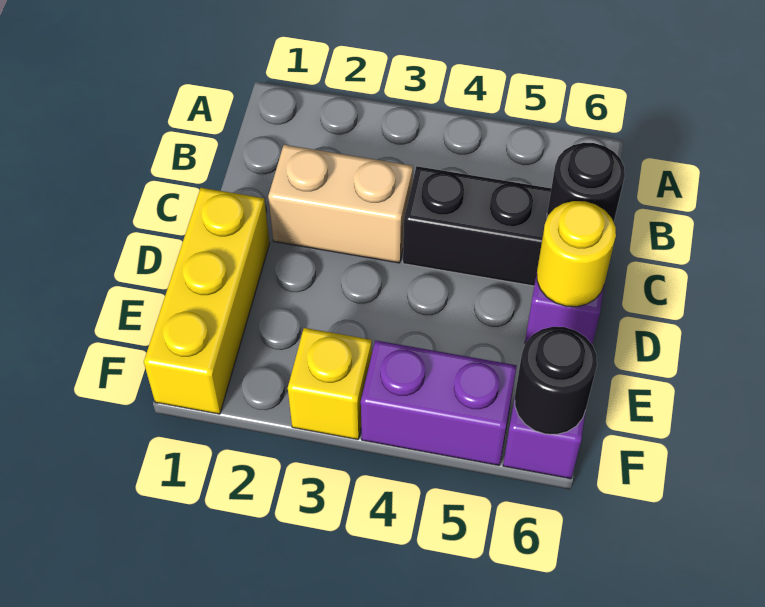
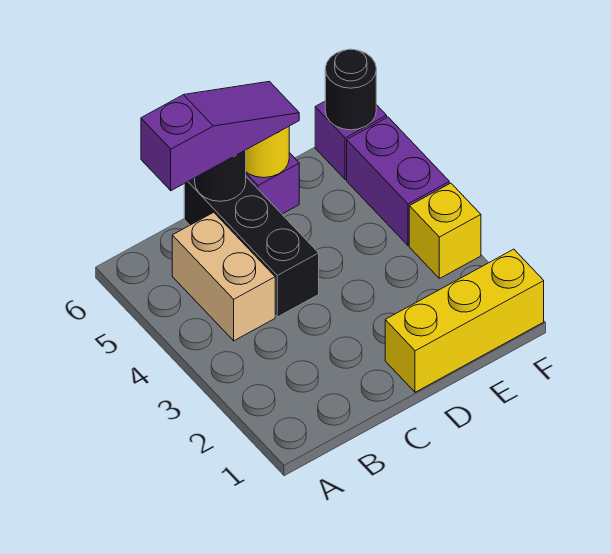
none -> purple 1x3 slope [141,81,299,191]
tan 1x2 brick [268,145,413,263] -> tan 1x2 brick moved to [172,212,275,341]

